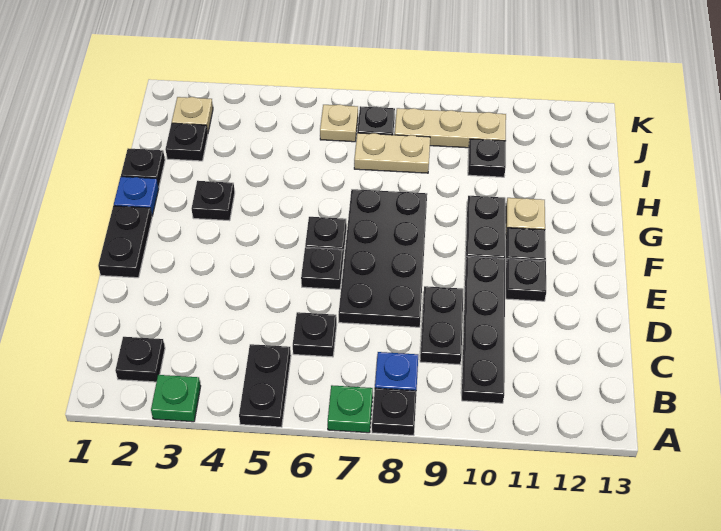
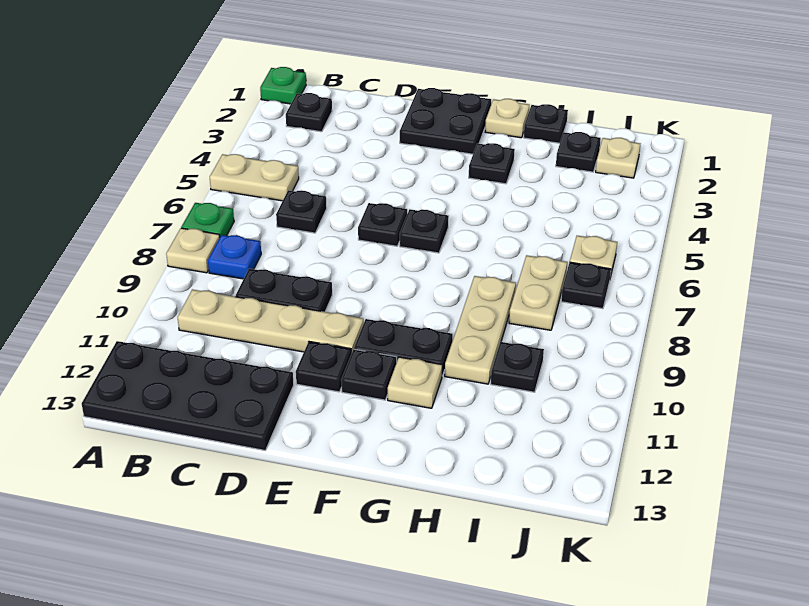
green 1x1 plate [151,375,201,422] -> green 1x1 plate moved to [260,67,306,104]
black 1x2 plate [239,344,291,427] -> tan 1x2 plate [210,154,299,201]
black 1x1 plate [372,388,416,435] -> tan 1x1 plate [166,228,220,273]
black 1x4 plate [462,256,505,403] -> tan 1x4 plate [178,289,364,354]
black 2x4 plate [339,189,427,327] -> black 2x4 plate moved to [82,341,294,450]
black 1x2 plate [98,206,152,278] -> black 2x2 plate [400,88,491,154]
blue 1x1 plate [114,177,159,216] -> tan 1x1 plate [485,99,529,138]
tan 1x3 plate [395,108,506,148] -> tan 1x3 plate moved to [445,276,516,384]

